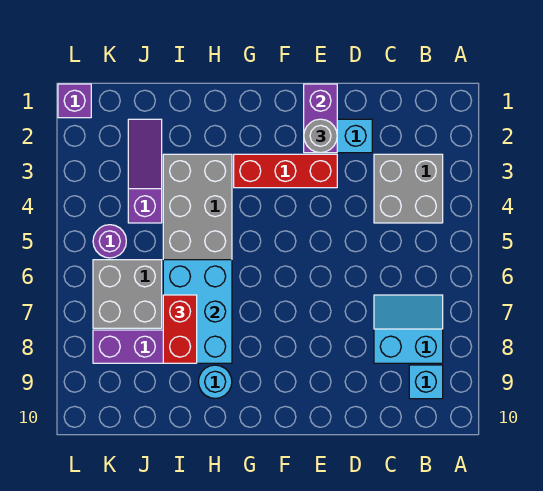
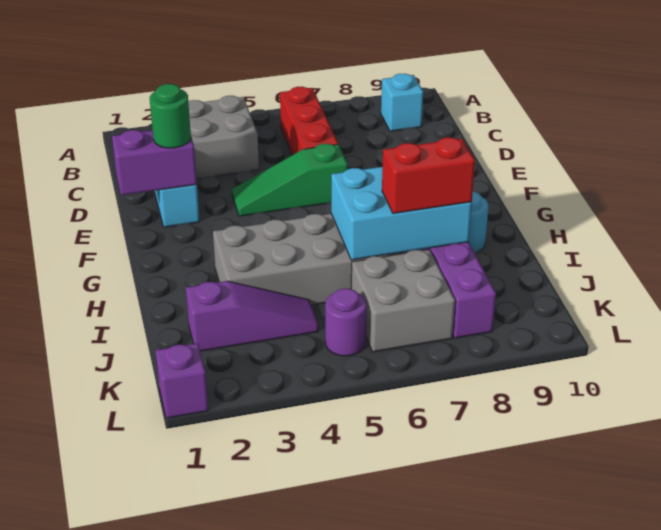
cyan 2x2 slope [374,295,443,363] -> none
grey 1x1 round brick [304,119,337,153] -> green 1x1 round brick [150,84,191,148]
red 1x3 brick [234,154,337,188] -> red 1x3 brick moved to [280,87,338,155]
none -> green 1x3 slope [232,144,348,216]
purple 1x3 slope [128,119,162,223] -> purple 1x3 slope turned to [186,281,319,351]

